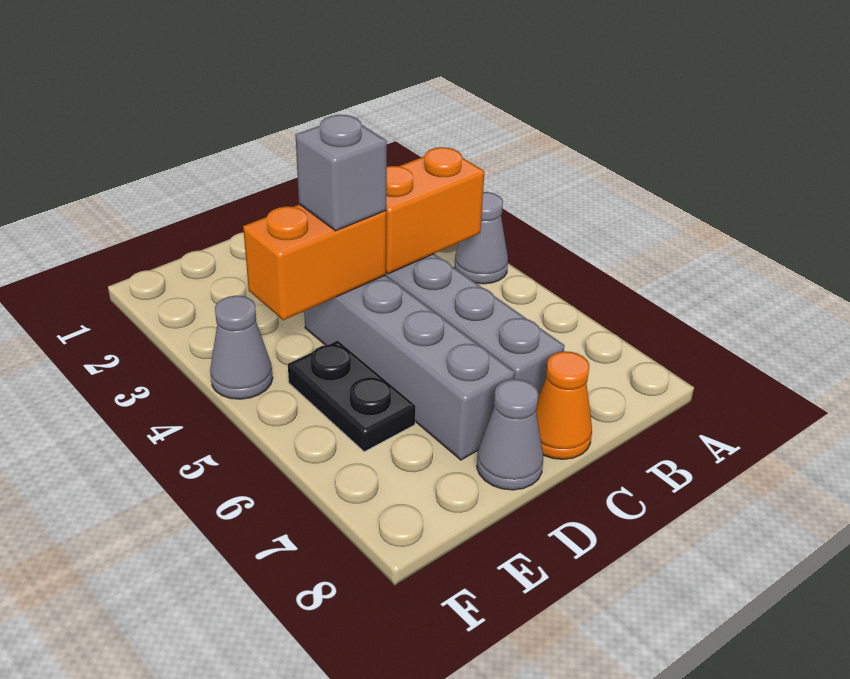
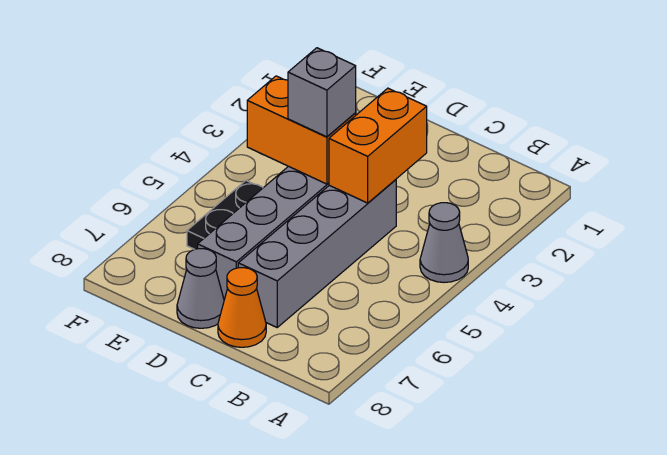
orange 1x2 brick [386,147,484,274] -> orange 1x2 brick turned to [329,88,427,203]
grey 1x1 cone [210,296,273,399] -> none

